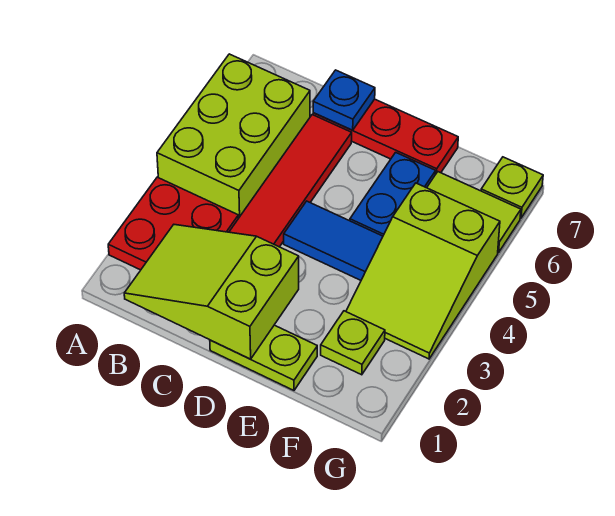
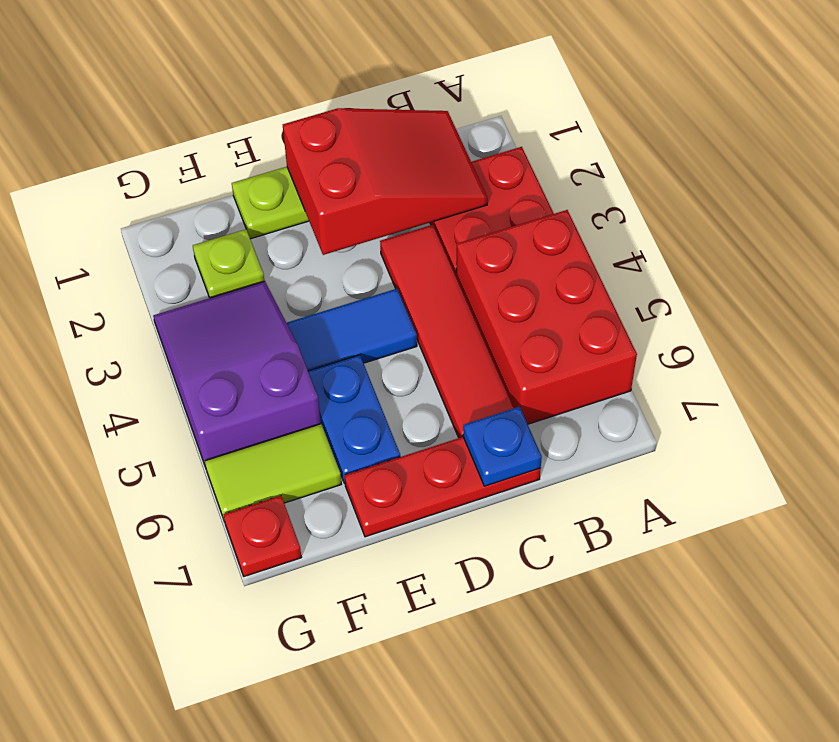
lime 2x3 brick [157,54,310,218] -> red 2x3 brick [456,210,637,424]
lime 2x3 slope [124,225,299,359] -> red 2x3 slope [283,108,488,255]
lime 2x3 slope [346,183,500,359] -> purple 2x3 slope [153,281,321,467]
lime 1x1 plate [481,157,543,218] -> red 1x1 plate [223,496,302,577]

